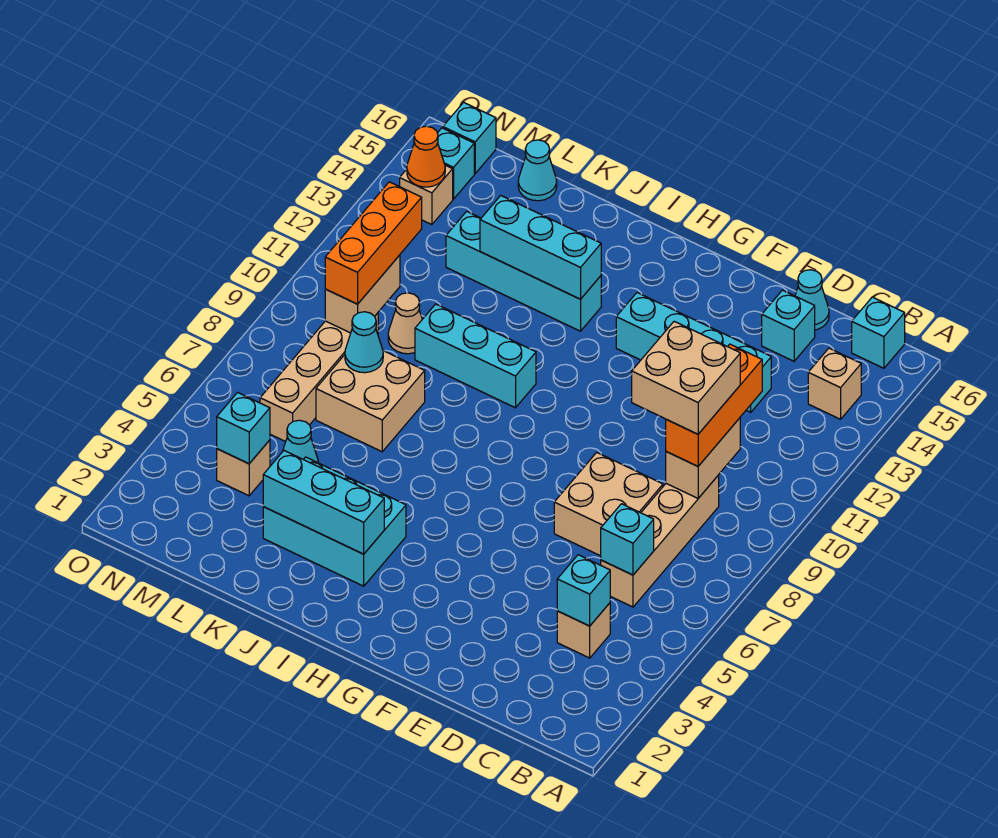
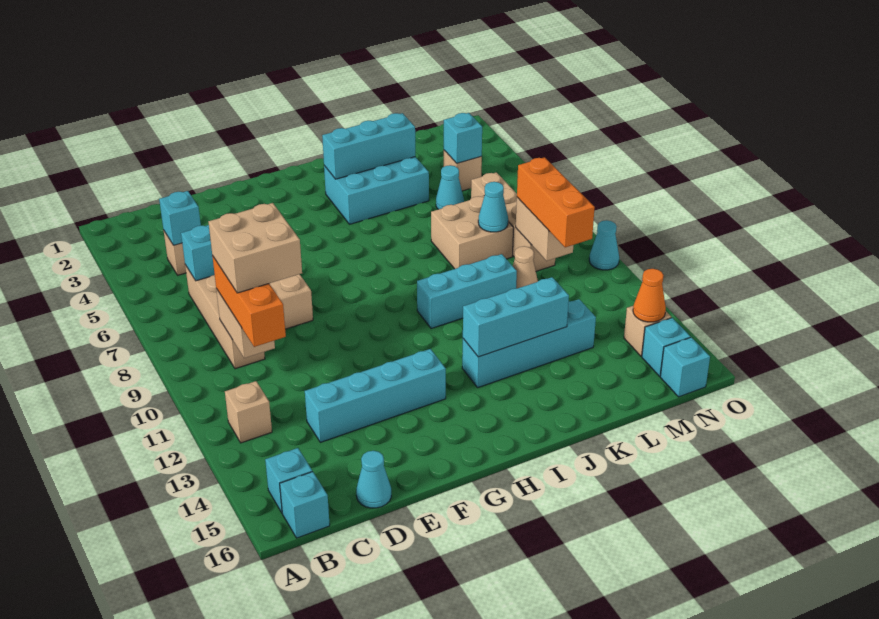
tan 1x1 brick [808,348,861,419] -> tan 1x1 brick moved to [225,381,272,443]
cyan 1x1 brick [762,290,815,361] -> cyan 1x1 brick moved to [265,448,312,512]
cyan 1x1 cone [518,140,557,201] -> cyan 1x1 cone moved to [589,220,619,270]

